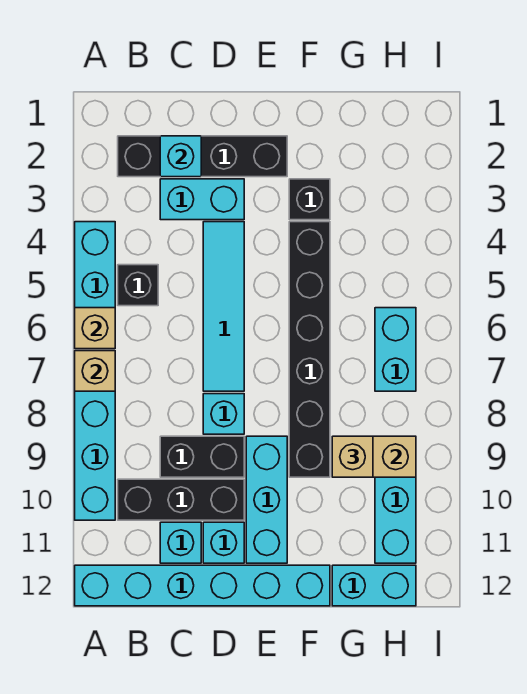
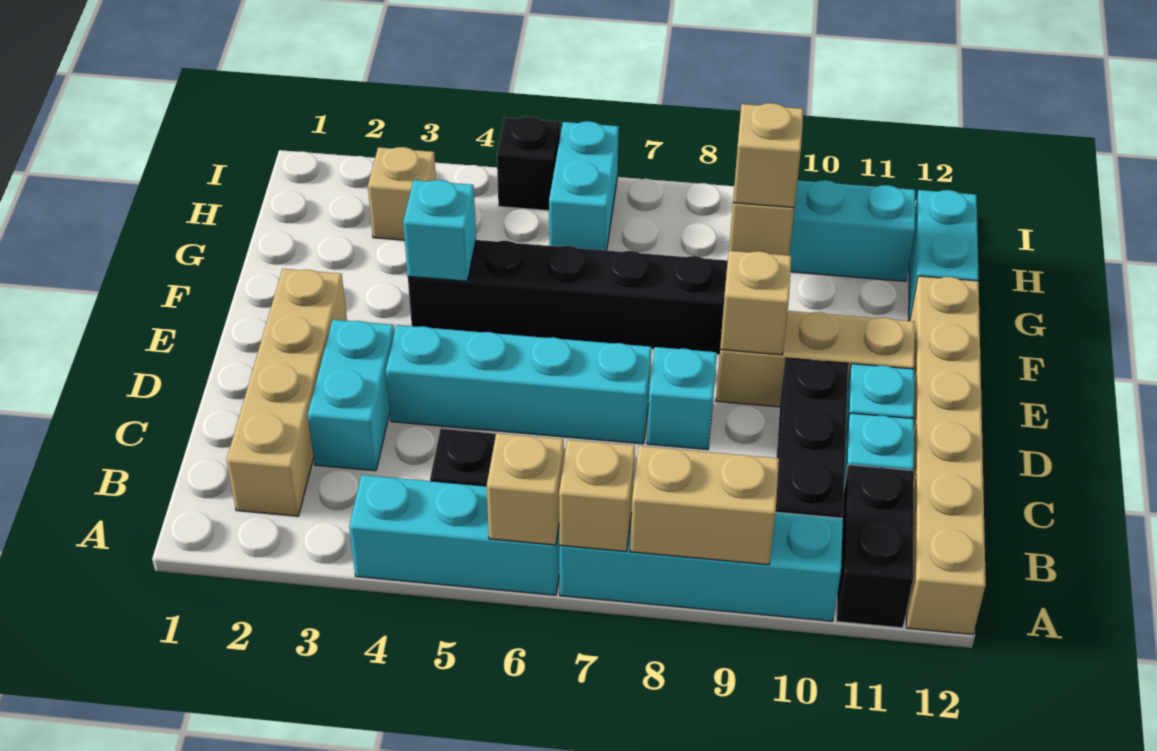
none -> tan 1x2 brick [630,446,779,565]
cyan 1x6 brick [75,565,330,606] -> tan 1x6 brick [906,276,986,634]
black 1x4 brick [118,136,287,177] -> tan 1x4 brick [226,269,347,516]
cyan 1x1 brick [160,136,201,177] -> cyan 1x1 brick moved to [403,180,476,281]
black 1x2 brick [160,436,244,477] -> black 1x2 brick moved to [836,465,914,628]
cyan 1x4 tile [203,222,244,391] -> cyan 1x4 brick [386,325,651,444]
cyan 1x3 brick [246,436,287,563] -> tan 1x3 brick [716,311,915,407]
none -> tan 1x1 brick [720,251,791,355]
black 1x1 brick [289,179,330,220] -> black 1x1 brick moved to [497,117,560,211]
none -> tan 1x1 brick [368,147,436,240]
cyan 1x2 brick [375,308,416,391] -> cyan 1x2 brick turned to [549,121,619,250]

